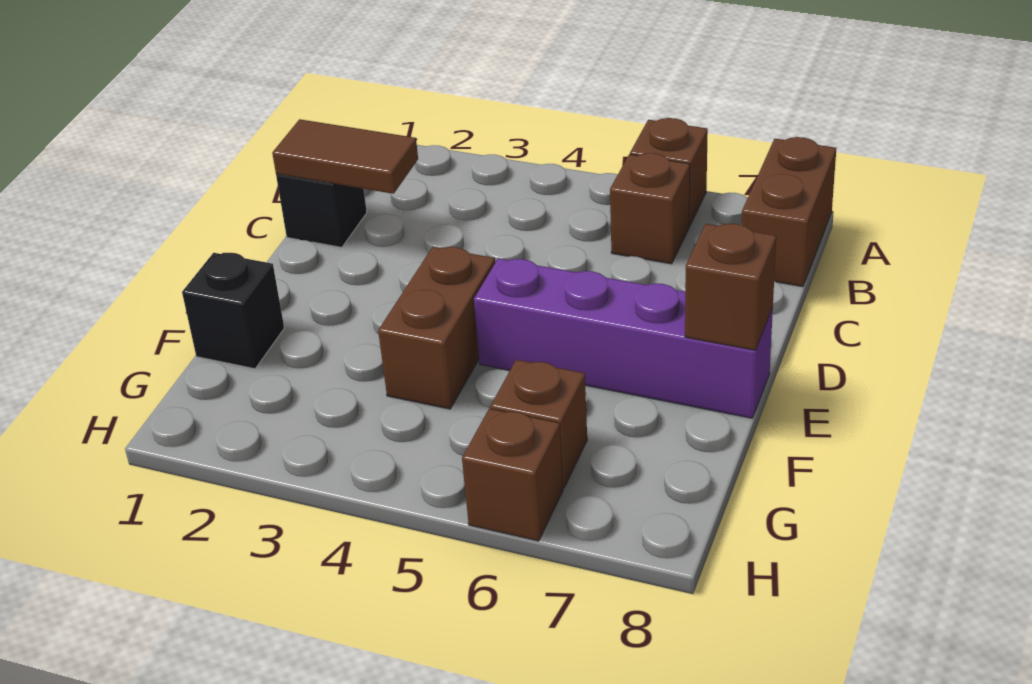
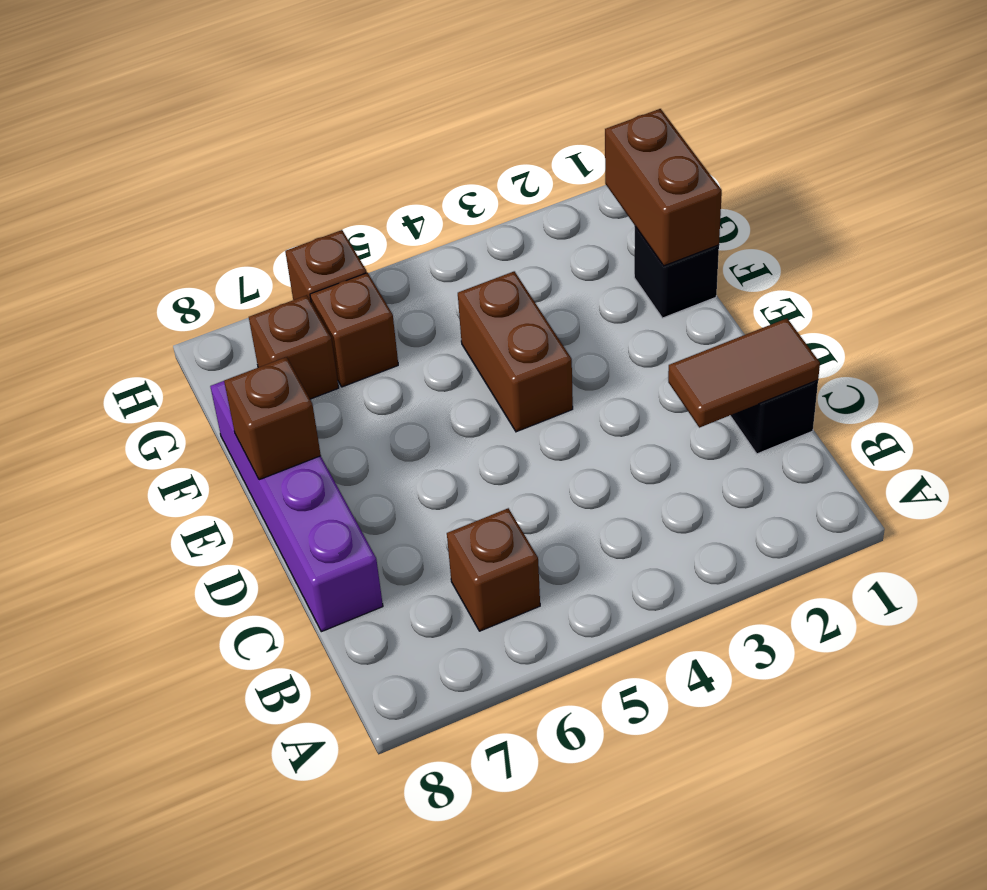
brown 1x1 brick [630,118,708,226] -> brown 1x1 brick moved to [249,295,339,399]
brown 1x2 brick [742,137,836,287] -> brown 1x2 brick moved to [605,109,722,266]
purple 1x4 brick [474,259,773,418] -> purple 1x4 brick turned to [210,381,383,632]

